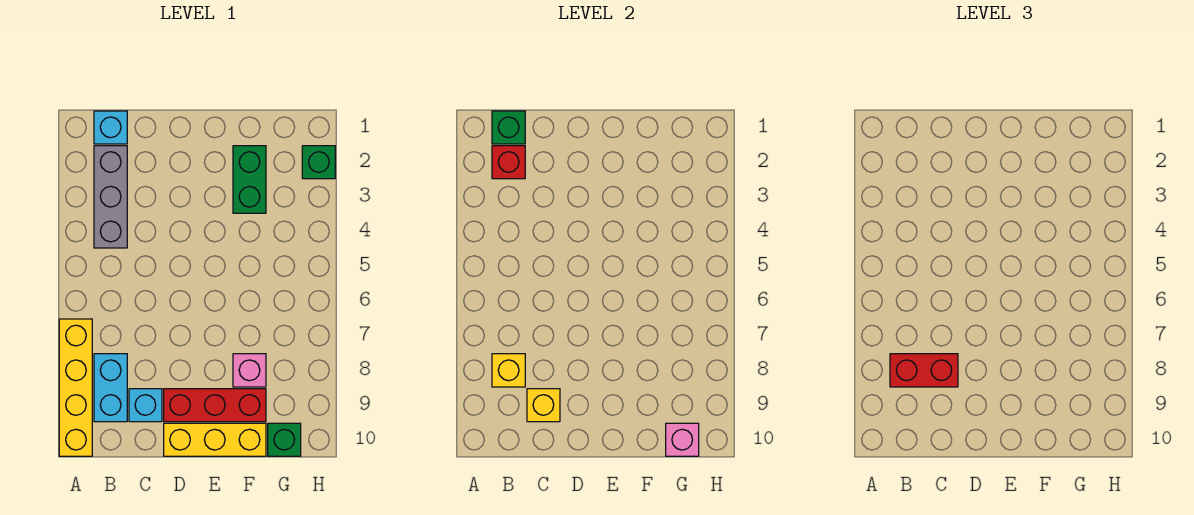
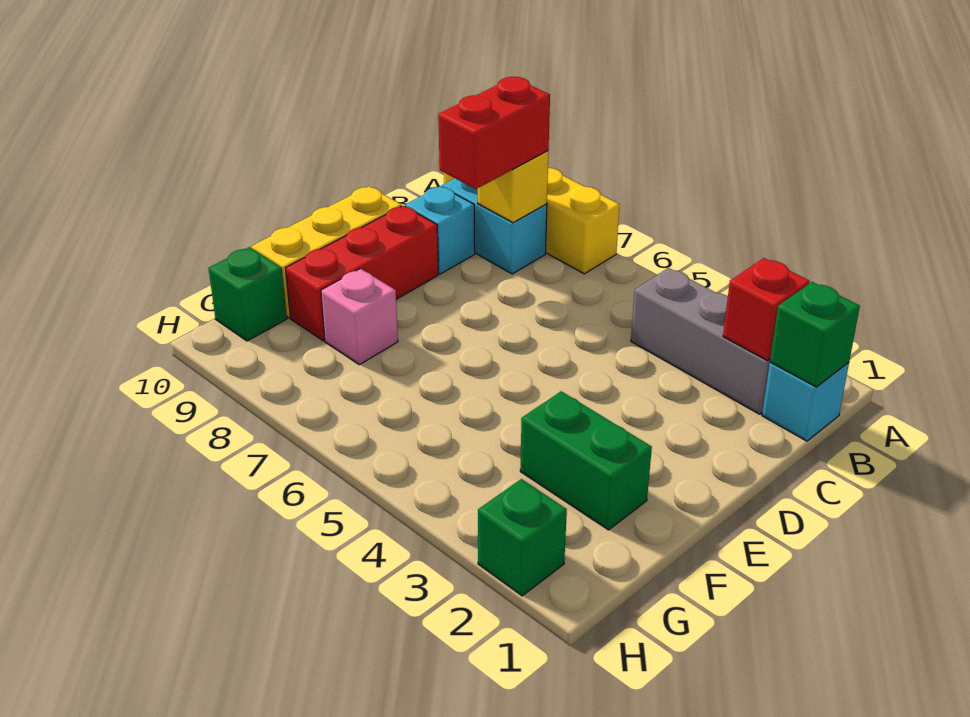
yellow 1x1 brick [527,389,560,422] -> none
pink 1x1 brick [666,423,699,456] -> none

